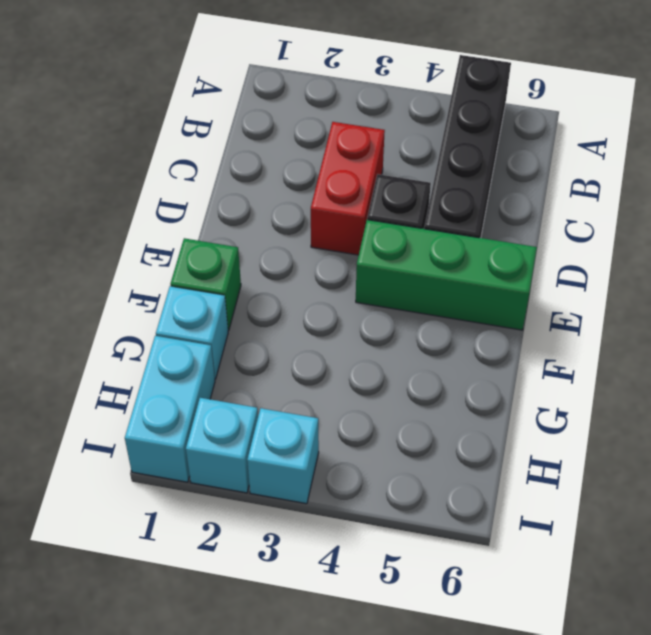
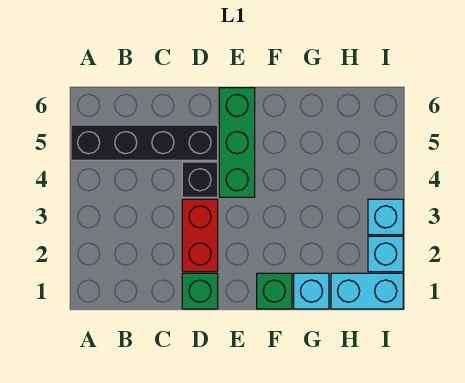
red 1x2 brick [311,122,385,255] -> red 1x2 brick turned to [182,199,218,272]
none -> green 1x1 brick [182,273,218,309]

